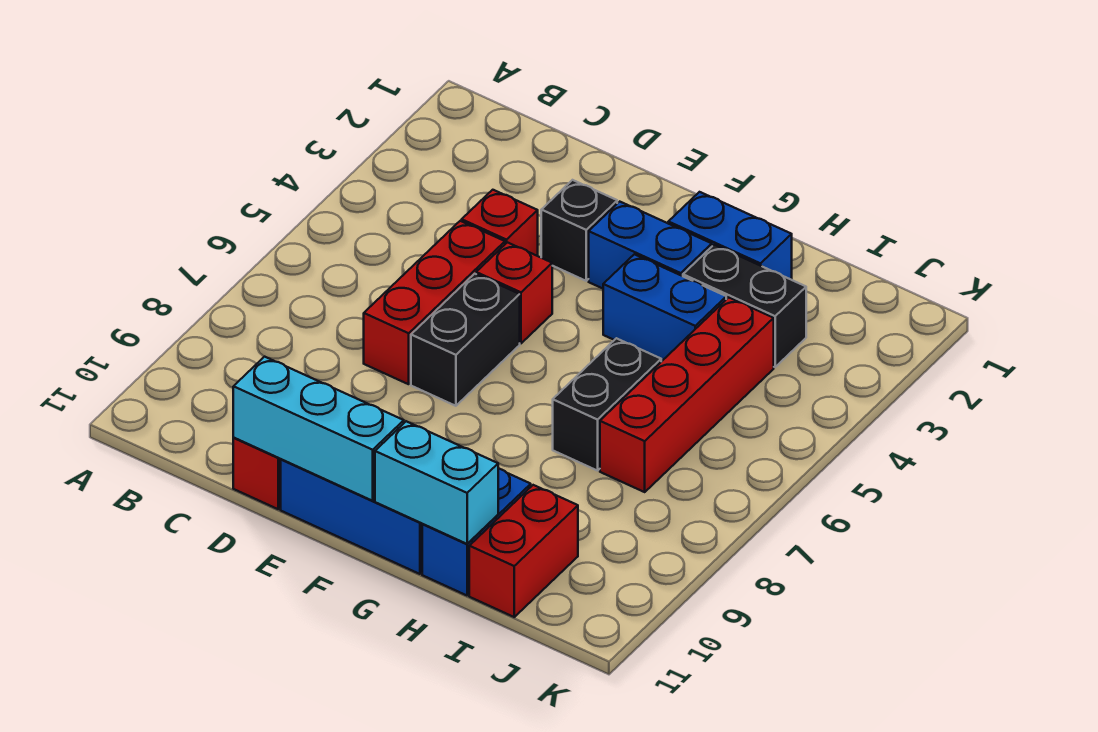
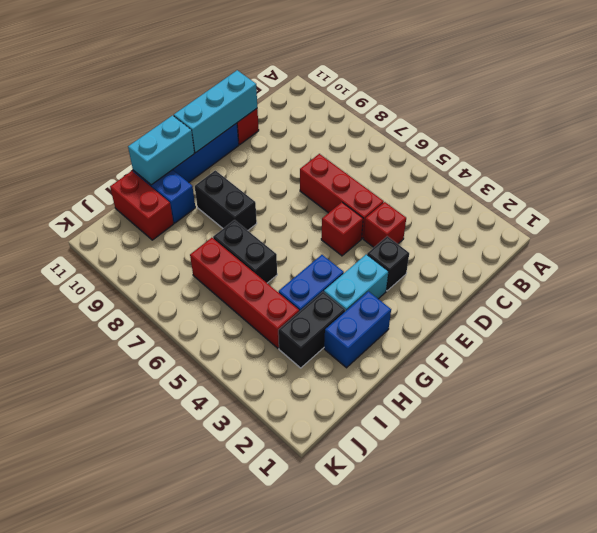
black 1x2 brick [411,274,520,406] -> black 1x2 brick moved to [195,170,257,230]
blue 1x2 brick [589,202,712,289] -> cyan 1x2 brick [324,254,388,311]

